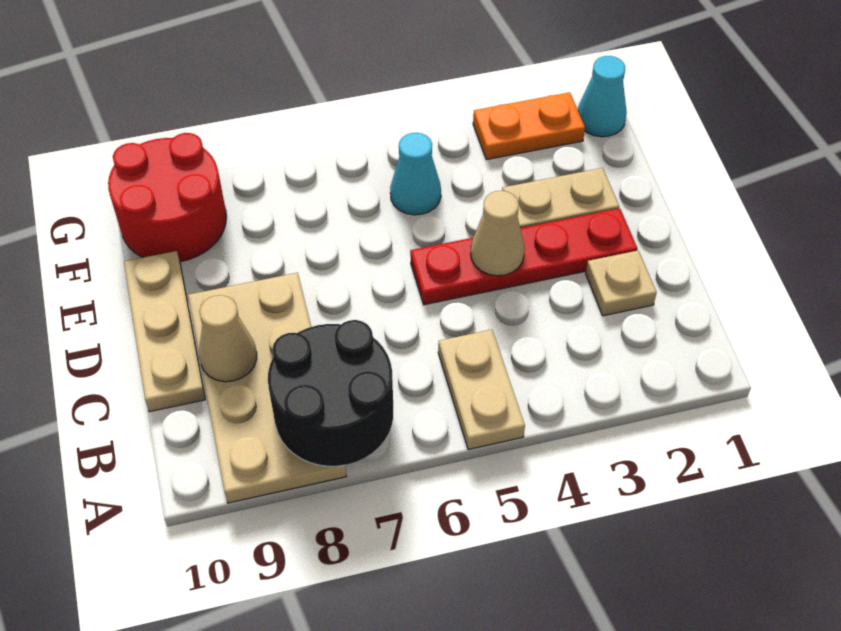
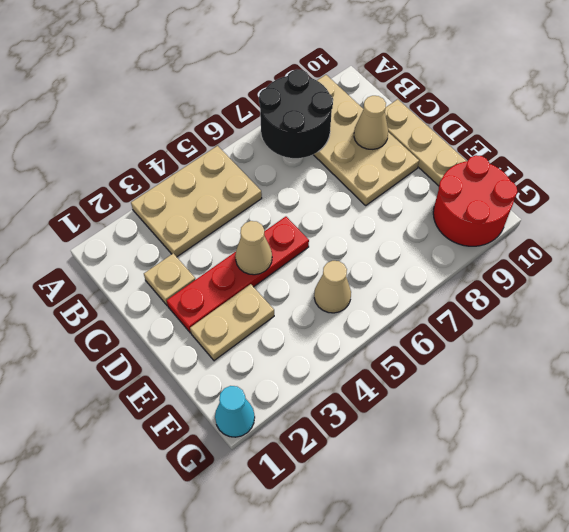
tan 1x2 plate [438,330,525,450] -> tan 2x3 plate [131,146,262,257]
cyan 1x1 cone [390,133,441,215] -> tan 1x1 cone [314,261,351,313]
orange 1x2 plate [473,92,585,160] -> none

